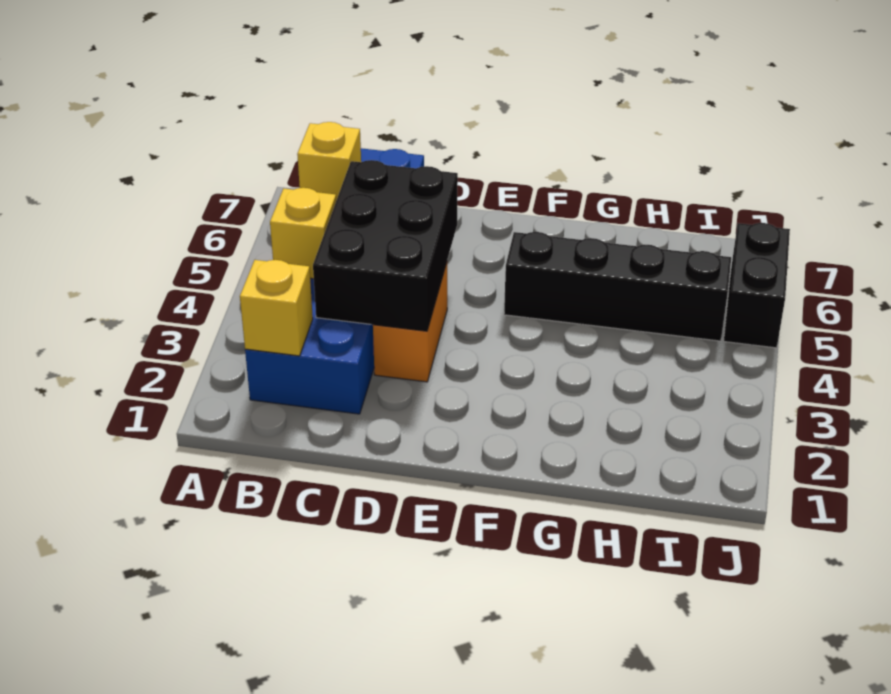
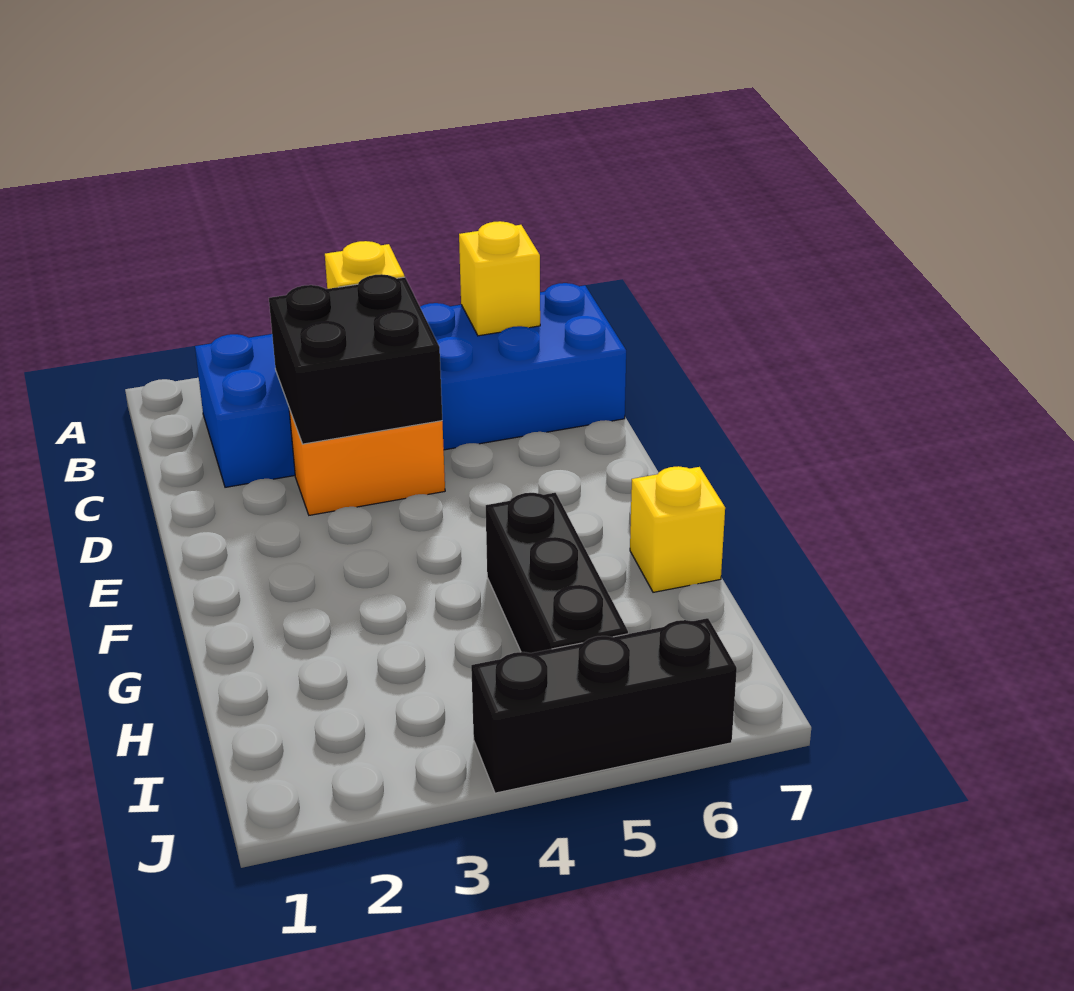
yellow 1x1 brick [240,260,313,356] -> yellow 1x1 brick moved to [630,466,725,592]
black 2x3 brick [313,160,458,331] -> black 2x2 brick [269,274,442,444]
black 1x4 brick [504,232,731,341] -> black 1x3 brick [486,493,628,653]
black 1x2 brick [724,223,790,348] -> black 1x3 brick [471,618,737,793]

